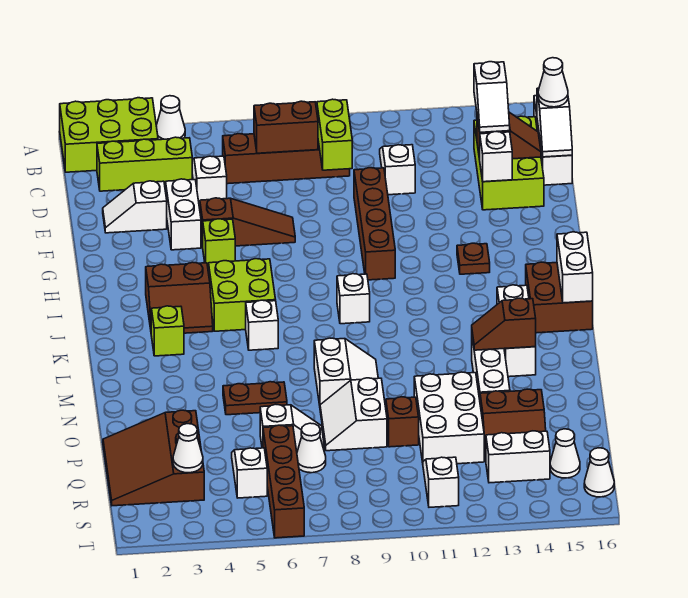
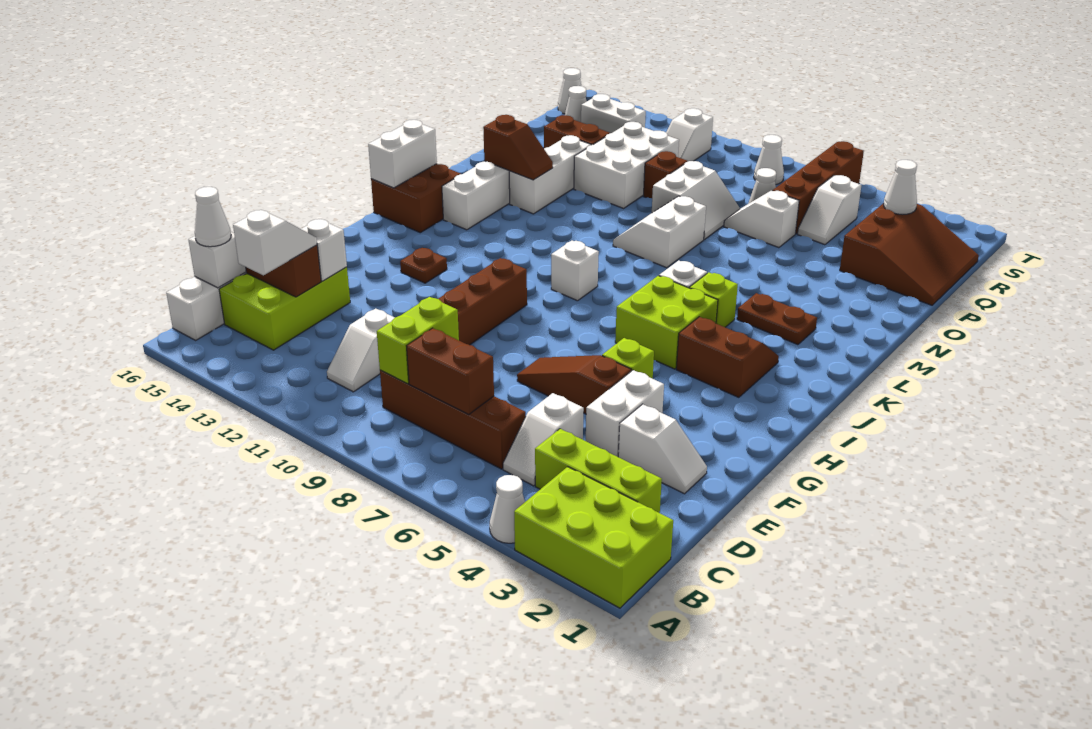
lime 1x1 brick [151,306,184,356] -> lime 1x1 brick moved to [689,272,738,327]
brown 1x2 plate [223,382,287,415] -> brown 1x2 plate moved to [737,293,817,345]
none -> white 1x1 cone [754,135,784,184]

